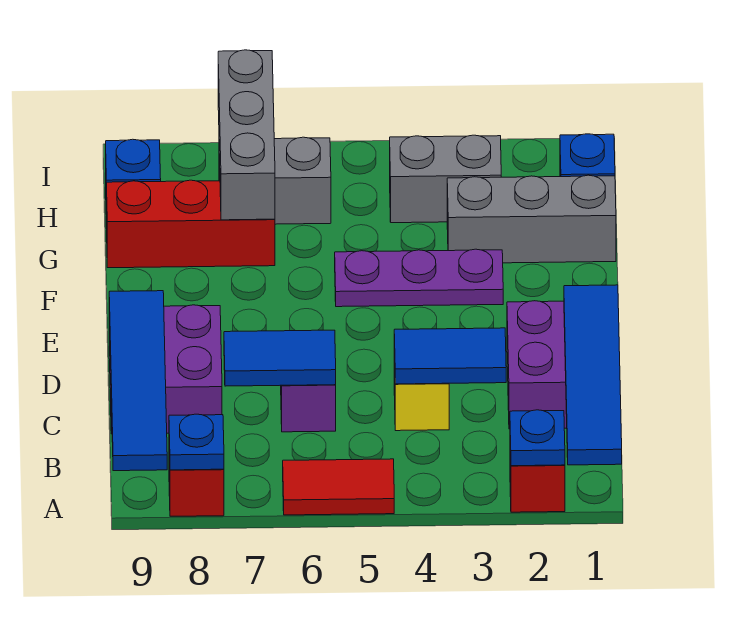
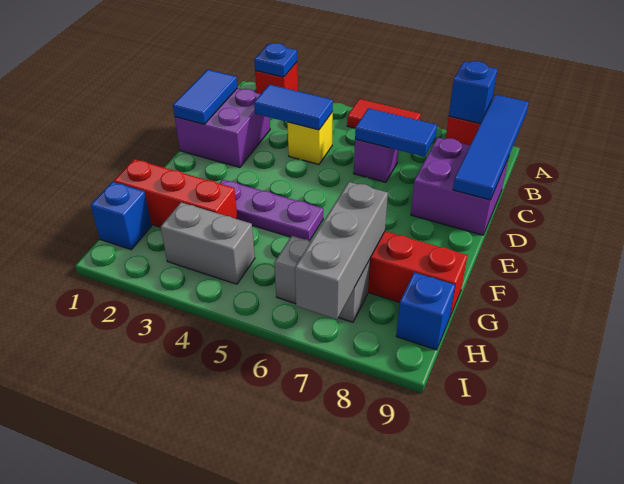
blue 1x4 tile [564,285,622,465] -> blue 1x2 tile [173,70,237,124]
blue 1x1 plate [169,414,224,470] -> blue 1x1 brick [449,61,498,124]
grey 1x3 brick [447,175,616,263] -> red 1x3 brick [114,159,237,227]

